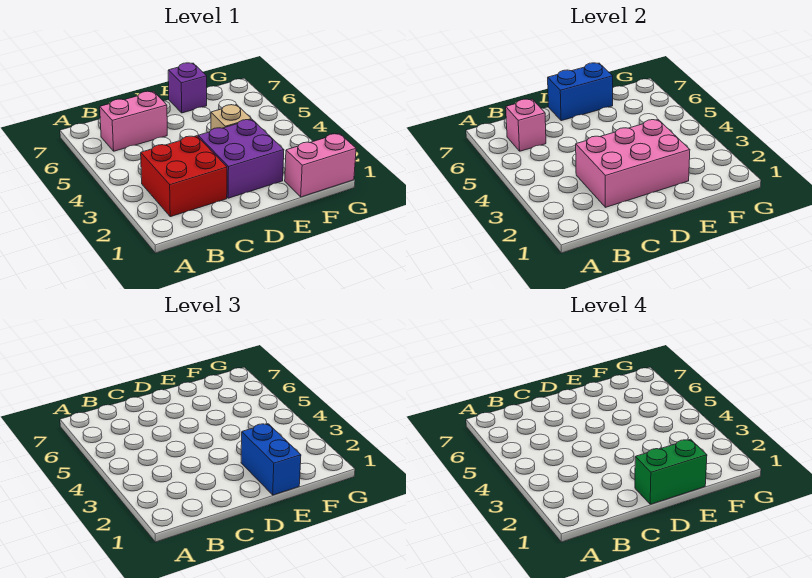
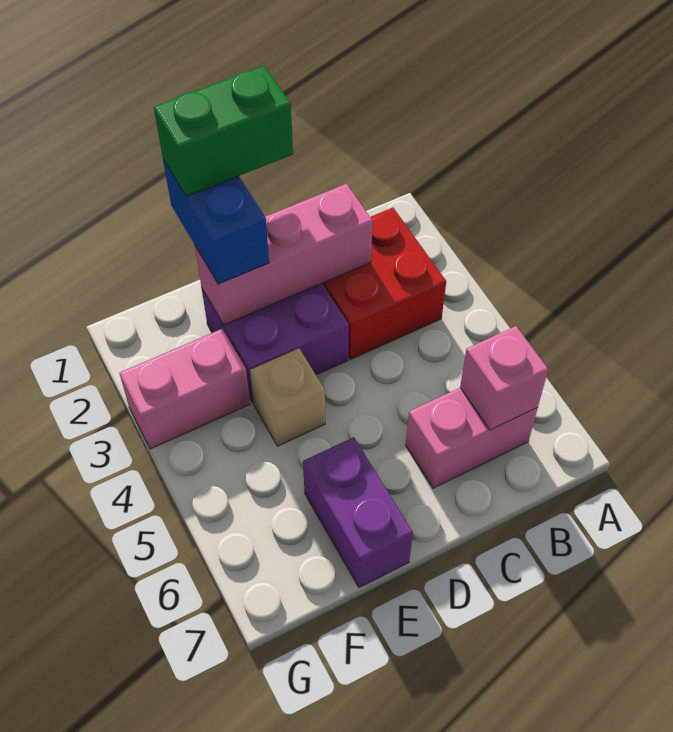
pink 2x3 brick [576,119,690,207] -> pink 1x3 brick [195,184,373,325]
blue 1x2 brick [548,63,613,121] -> none
purple 1x1 brick [168,63,207,113] -> purple 1x2 brick [303,437,413,588]
pink 1x2 brick [285,133,356,197] -> pink 1x2 brick moved to [120,329,250,449]

